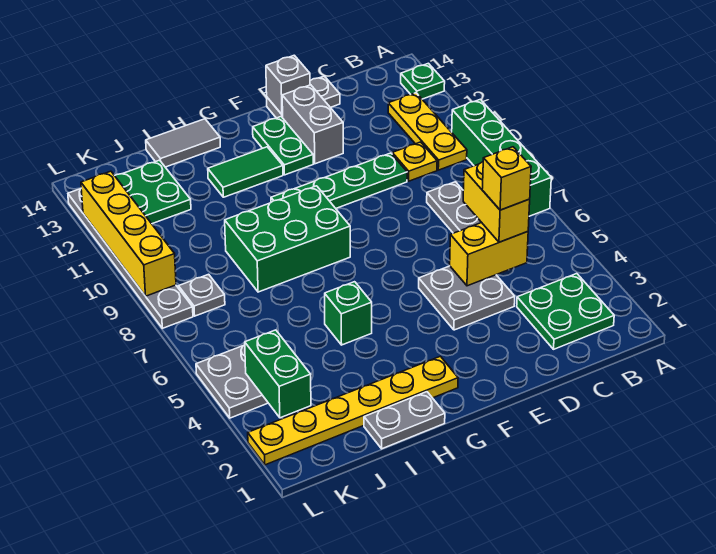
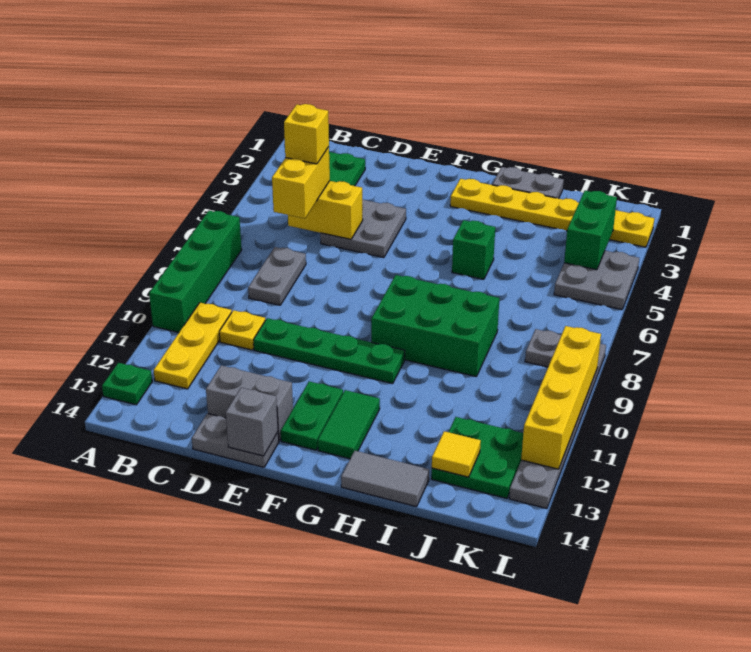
grey 1x2 brick [282,85,343,164] -> grey 1x2 brick turned to [206,365,293,441]
green 1x2 tile [208,147,283,197] -> green 1x2 tile turned to [318,390,380,459]
none -> yellow 1x1 tile [432,431,481,477]

